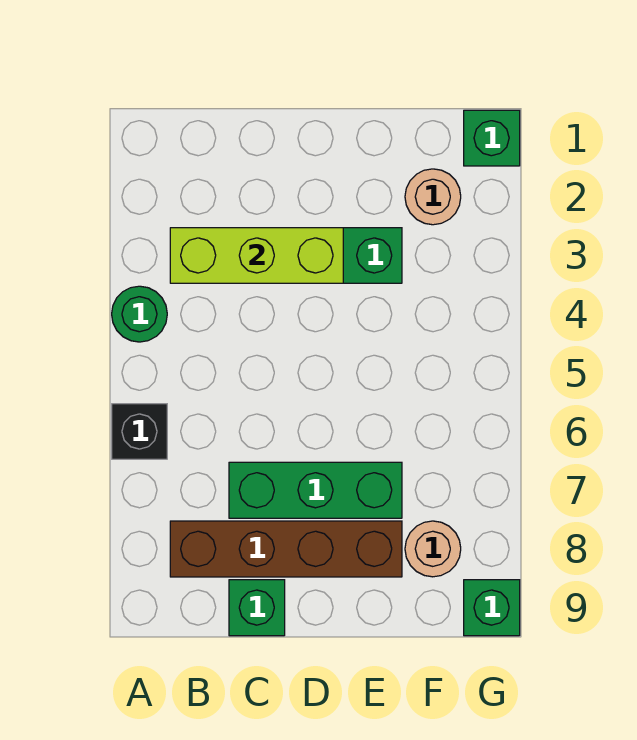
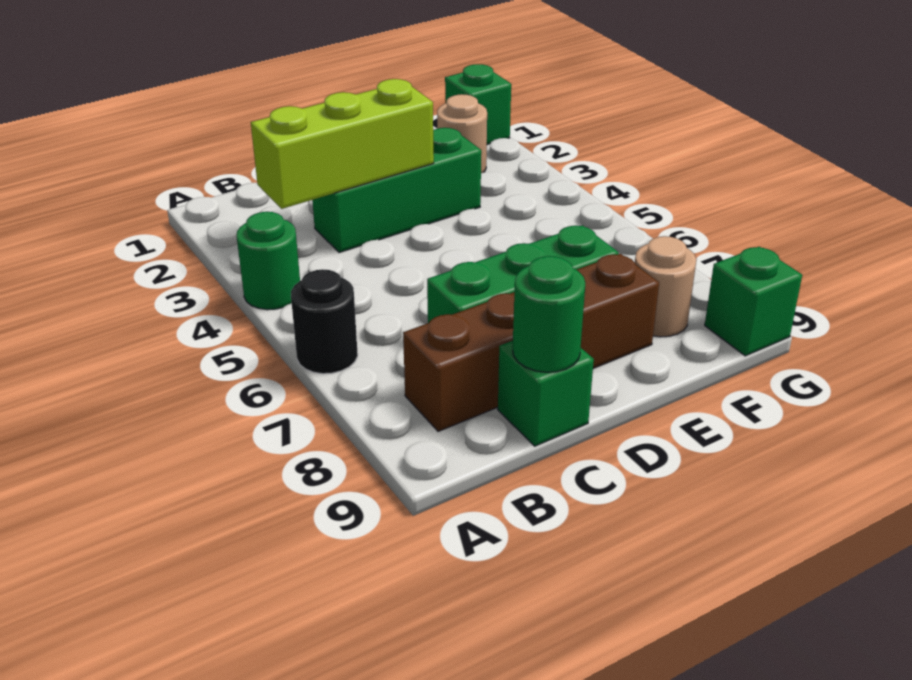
black 1x1 brick [112,404,167,459] -> black 1x1 round brick [291,269,358,374]
none -> green 1x1 round brick [513,256,585,372]

